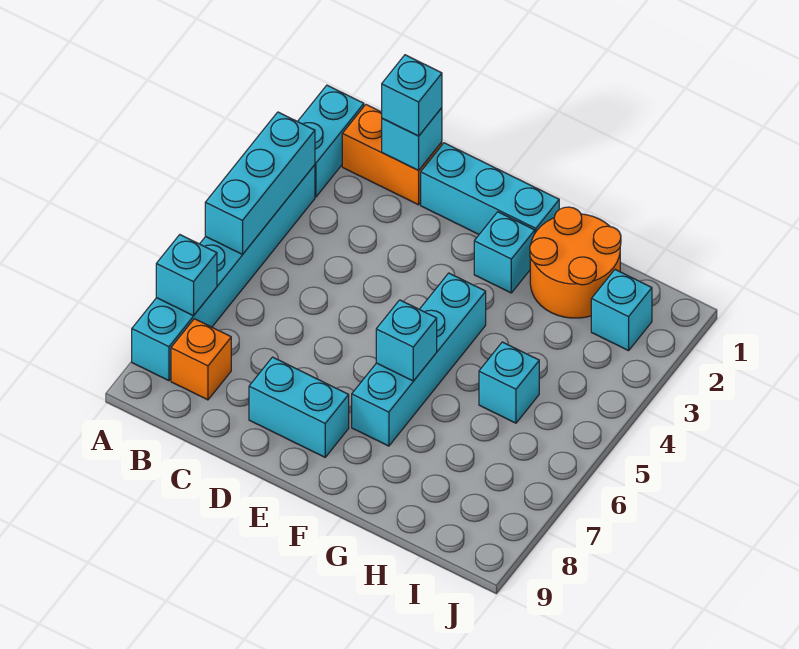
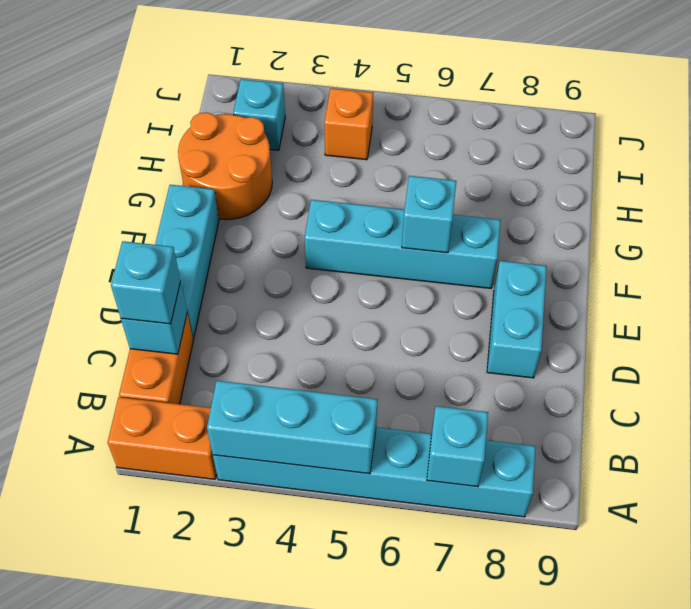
cyan 1x2 brick [298,85,364,197] -> orange 1x2 brick [108,397,217,479]
orange 1x1 brick [171,319,231,400] -> orange 1x1 brick moved to [324,88,373,160]
cyan 1x1 brick [474,212,535,293] -> none
cyan 1x1 brick [479,342,539,423] -> none

